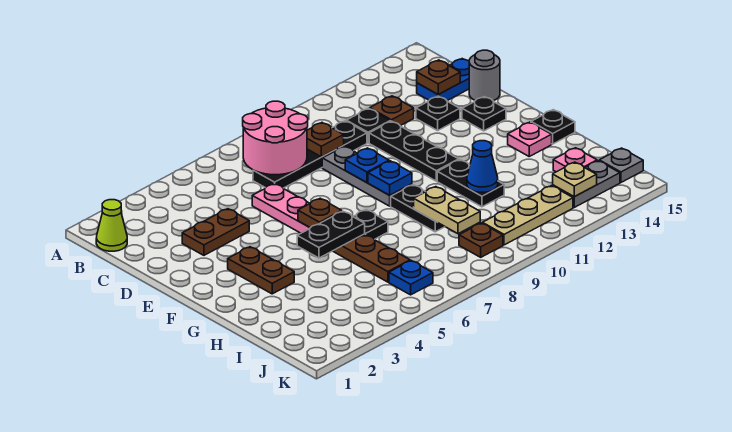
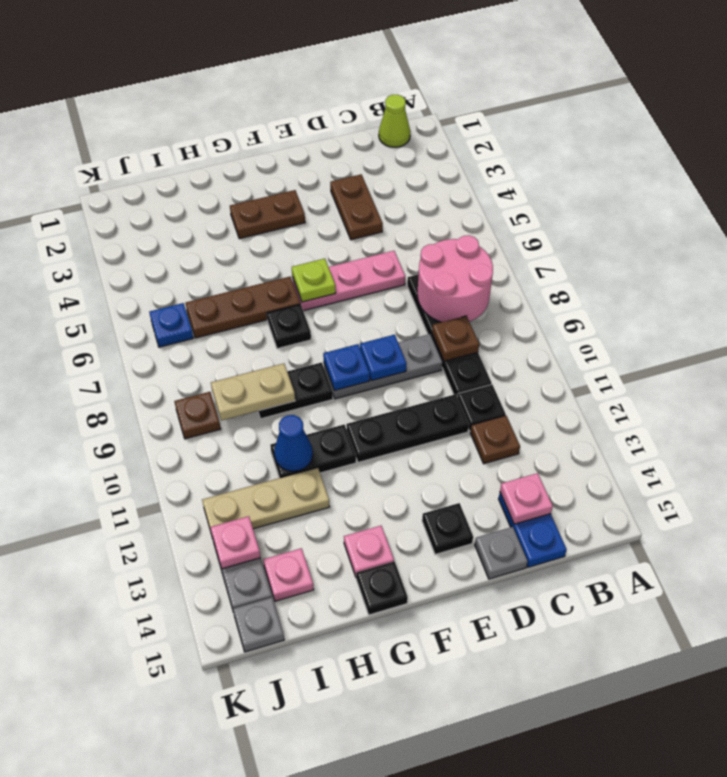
brown 1x1 plate [417,60,460,94] -> pink 1x1 plate [500,473,553,524]
black 1x1 plate [416,96,460,131] -> none
grey 1x1 round brick [469,50,500,101] -> grey 1x1 plate [475,527,528,579]
brown 1x1 plate [298,198,342,228] -> lime 1x1 plate [292,259,336,302]
black 1x2 plate [297,211,365,258] -> none
tan 1x3 plate [482,186,573,245] -> tan 1x3 plate turned to [202,468,330,534]
tan 1x1 plate [553,162,597,197] -> pink 1x1 plate [210,516,261,569]

